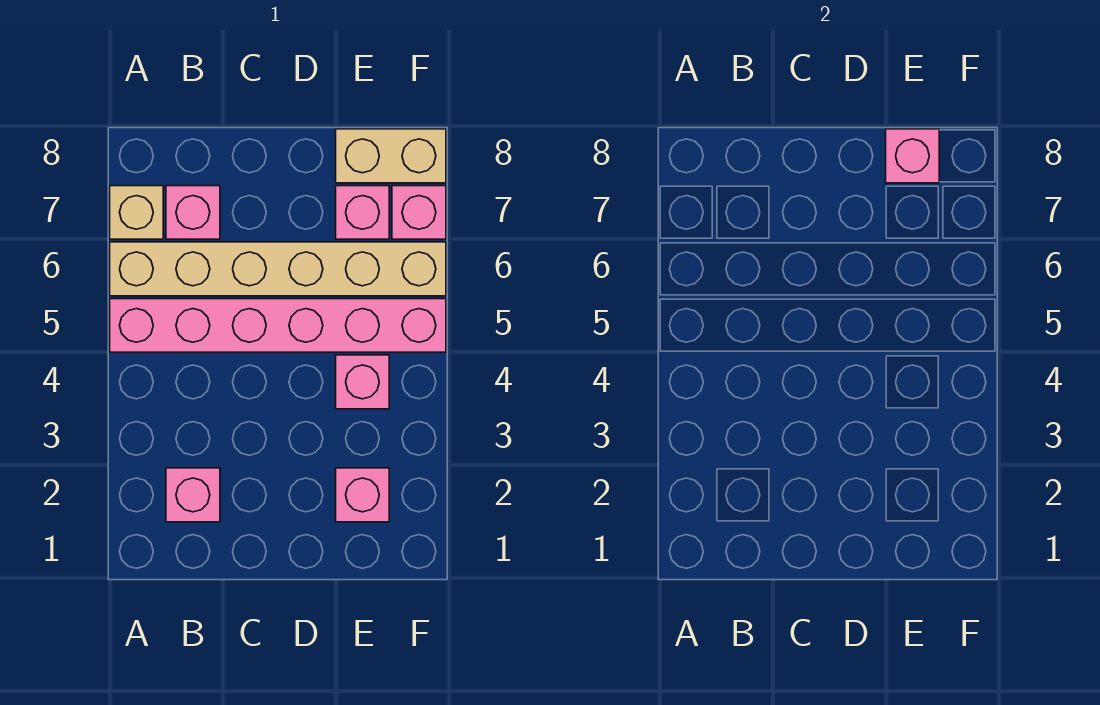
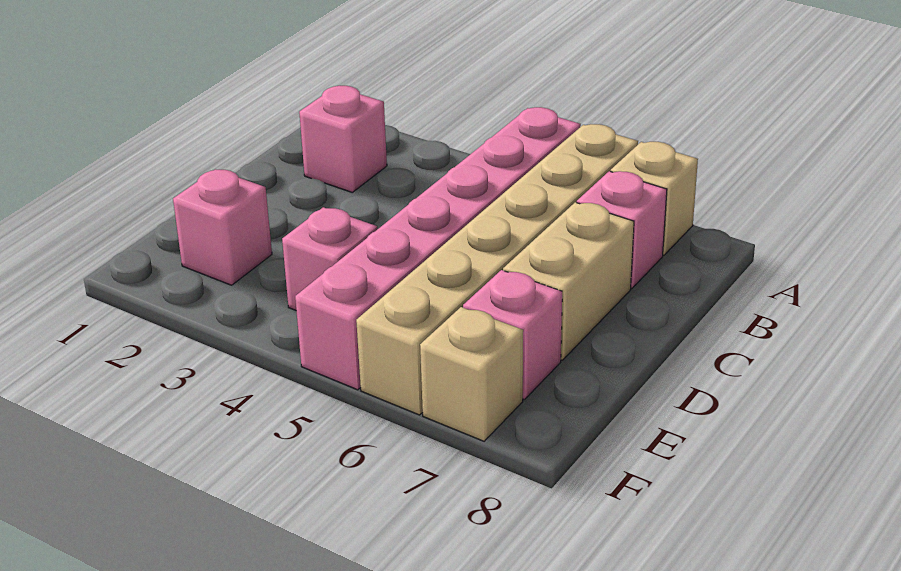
tan 1x2 brick [336,129,446,183] -> tan 1x2 brick moved to [503,202,634,360]
pink 1x1 brick [886,129,939,183] -> none
pink 1x1 brick [392,186,446,239] -> tan 1x1 brick [420,307,523,441]

